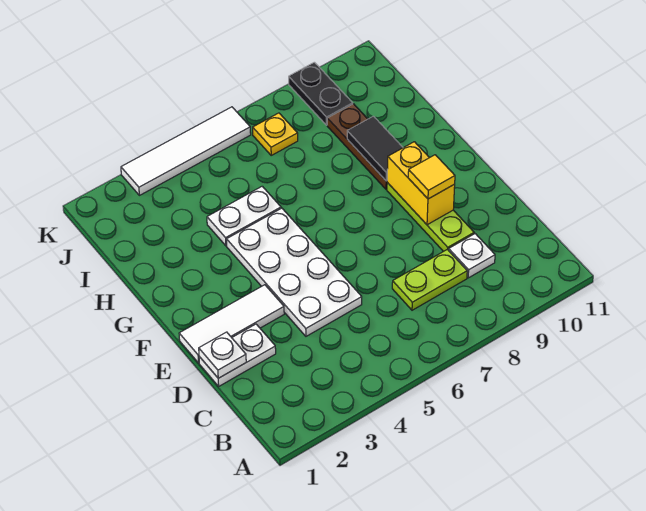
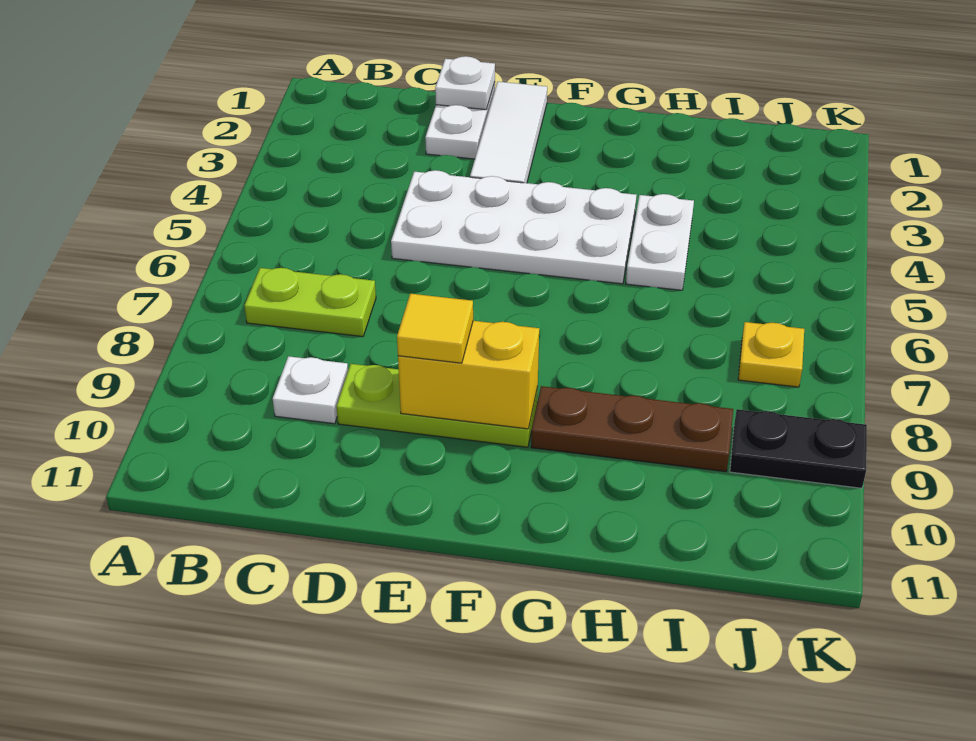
lime 1x2 plate [392,249,467,310] -> lime 1x2 plate turned to [244,268,376,337]
black 1x2 tile [347,116,403,181] -> none
white 1x4 tile [121,107,251,195] -> none

